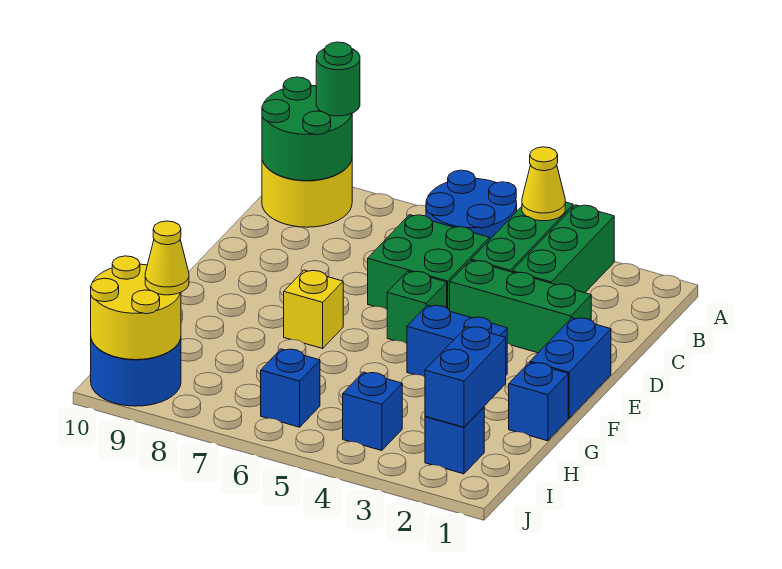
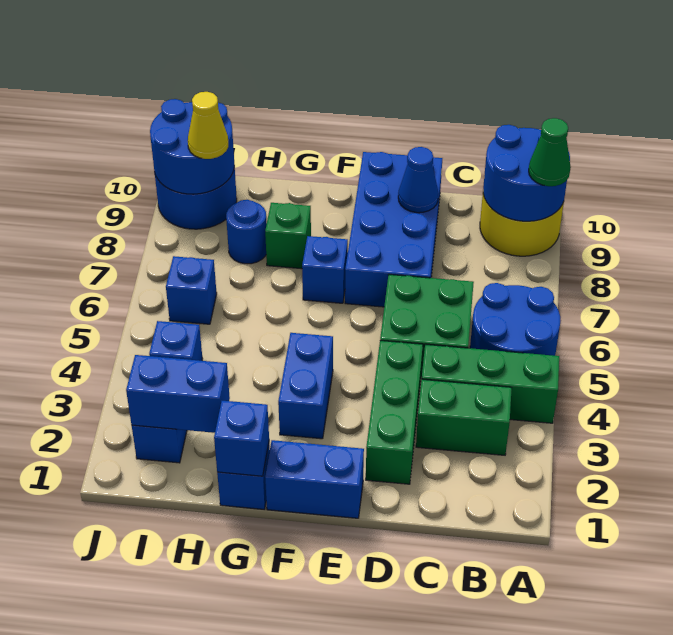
green 1x3 brick [512,205,614,293] -> green 1x2 brick [416,379,512,455]
yellow 1x1 cone [522,147,565,221] -> none
green 2x2 round brick [262,77,352,181] -> blue 2x2 round brick [483,125,570,221]
green 1x1 round brick [316,42,360,116] -> green 1x1 cone [529,118,571,186]
none -> blue 2x4 brick [345,152,442,307]
none -> blue 1x1 cone [398,147,438,213]
green 1x1 brick [387,271,447,343] -> green 1x1 brick moved to [265,203,311,269]
yellow 1x1 brick [284,270,343,348] -> blue 1x1 brick [302,236,348,303]
none -> blue 1x1 brick [214,401,269,476]
none -> blue 1x1 round brick [226,200,267,264]
yellow 2x2 round brick [91,256,181,360] -> blue 2x2 round brick [150,99,234,194]

